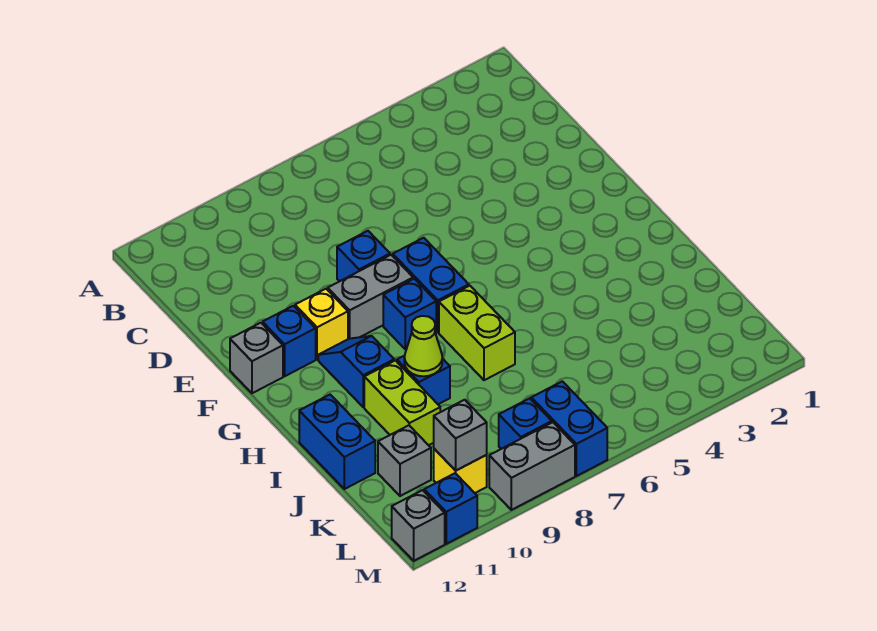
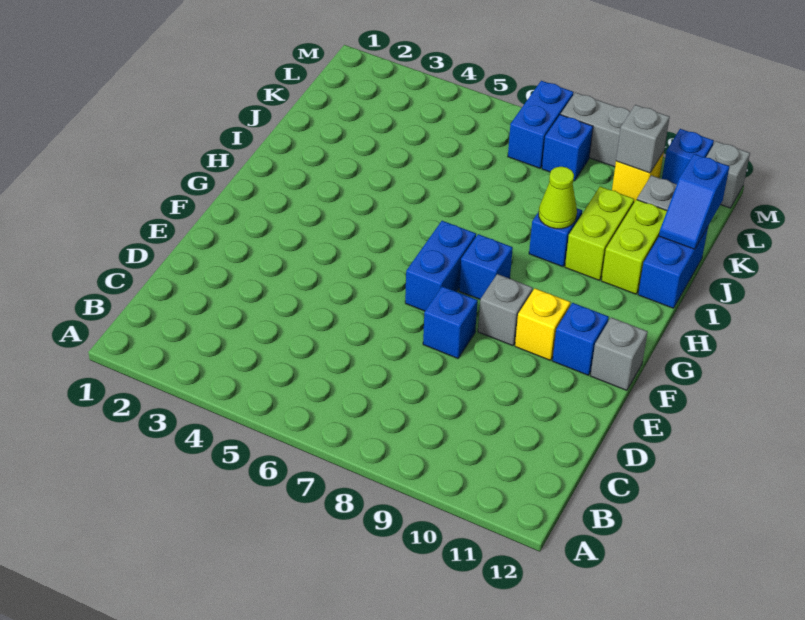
grey 1x2 brick [328,255,413,339] -> grey 1x1 brick [478,274,533,346]
blue 1x2 slope [318,336,394,407] -> blue 1x2 slope moved to [659,154,730,249]
lime 1x2 brick [439,286,515,380] -> lime 1x2 brick moved to [601,200,667,294]

